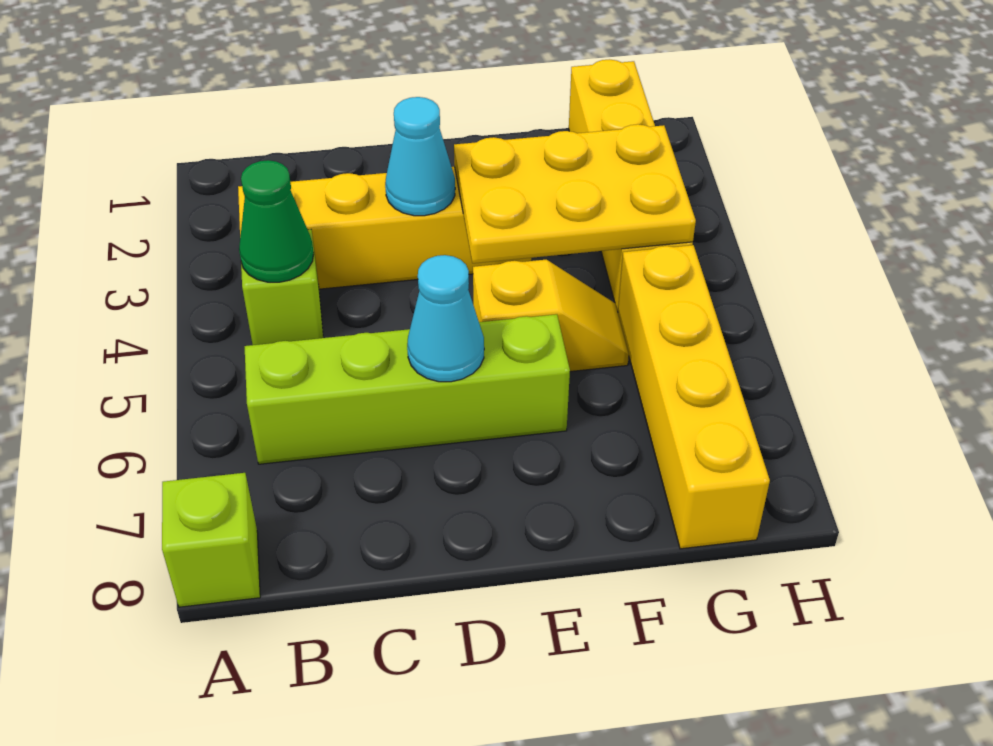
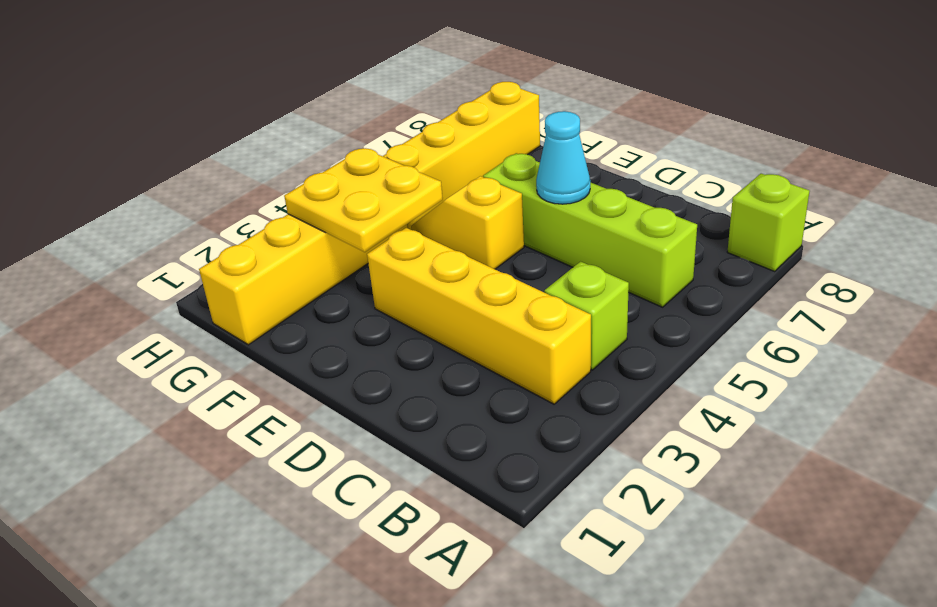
green 1x1 cone [239,160,314,282] -> none
cyan 1x1 cone [385,97,455,216] -> none
yellow 2x3 plate [454,124,696,263] -> yellow 2x2 plate [284,148,443,252]

